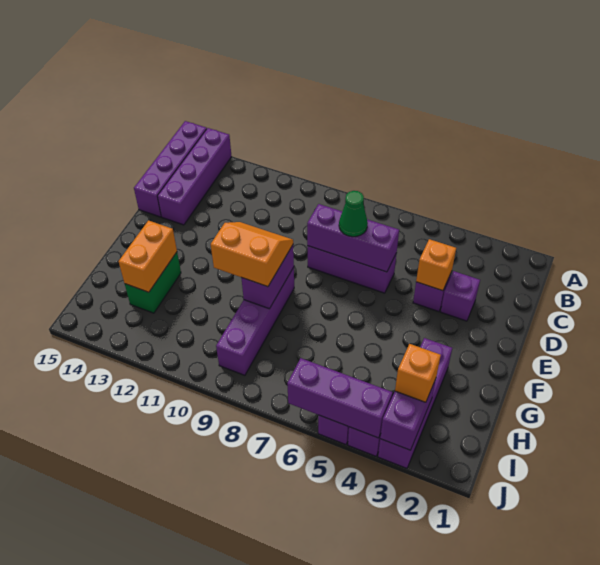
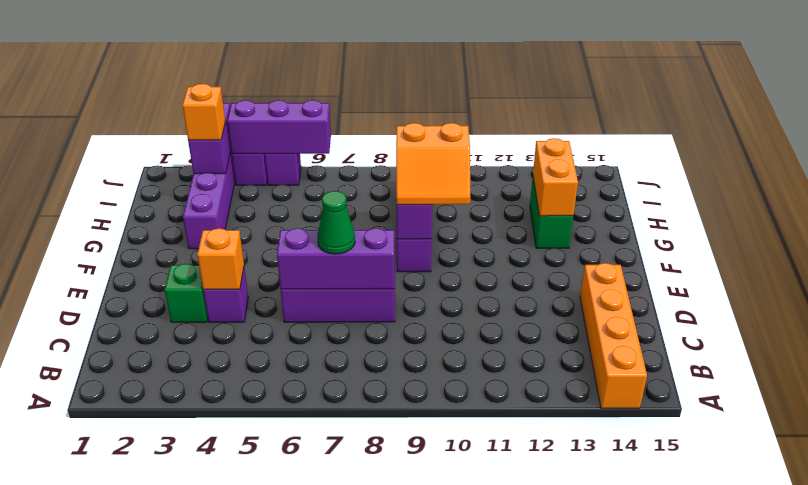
purple 1x4 brick [158,128,232,225] -> orange 1x4 brick [580,263,647,408]
purple 1x4 brick [134,121,207,217] -> none
purple 1x1 brick [441,271,480,321] -> green 1x1 brick [165,264,208,322]

